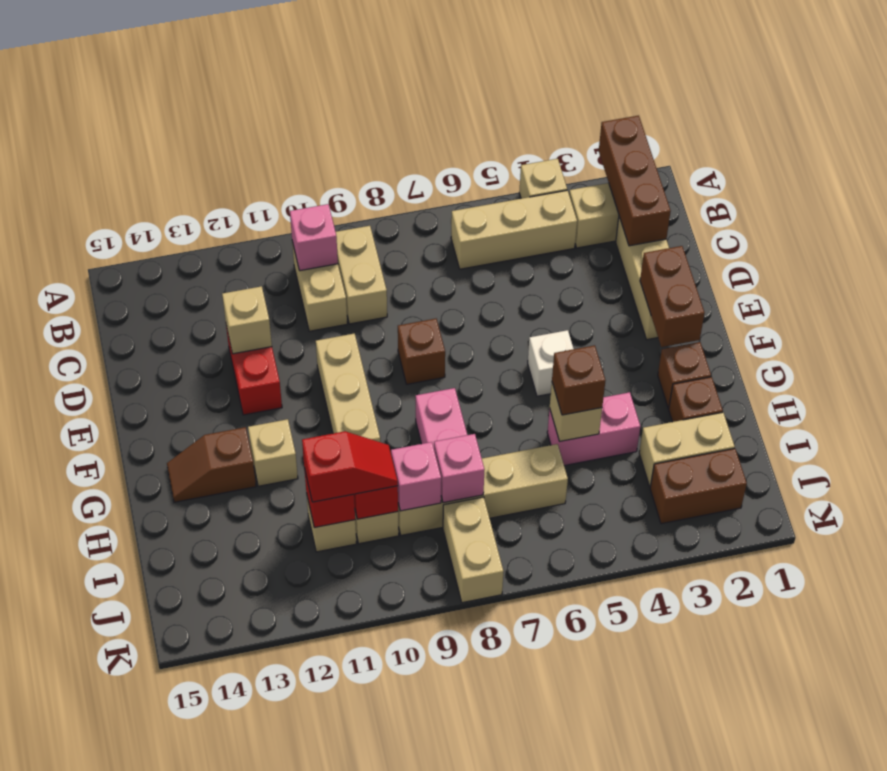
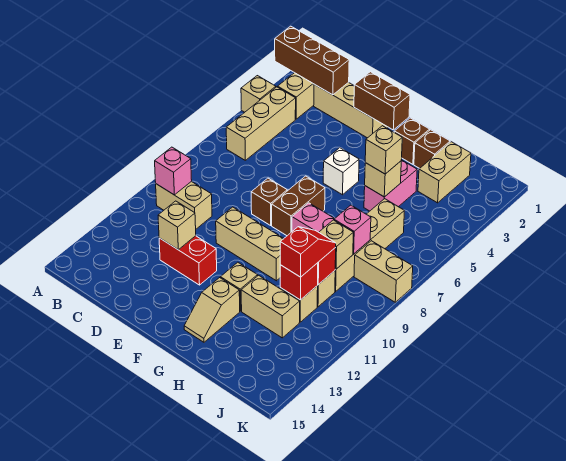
tan 1x2 brick [336,226,387,324] -> tan 1x2 brick moved to [241,275,300,338]
brown 1x2 slope [167,427,256,502] -> tan 1x2 slope [184,278,240,342]
brown 1x1 brick [552,345,606,415] -> tan 1x1 brick [365,126,402,174]
pink 1x1 brick [391,442,441,511] -> tan 1x1 brick [319,220,353,269]
brown 1x2 brick [650,448,747,524] -> brown 1x2 brick moved to [272,176,325,236]

